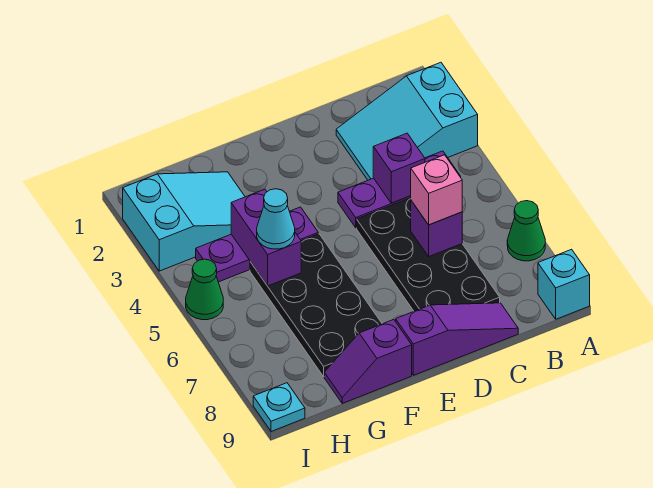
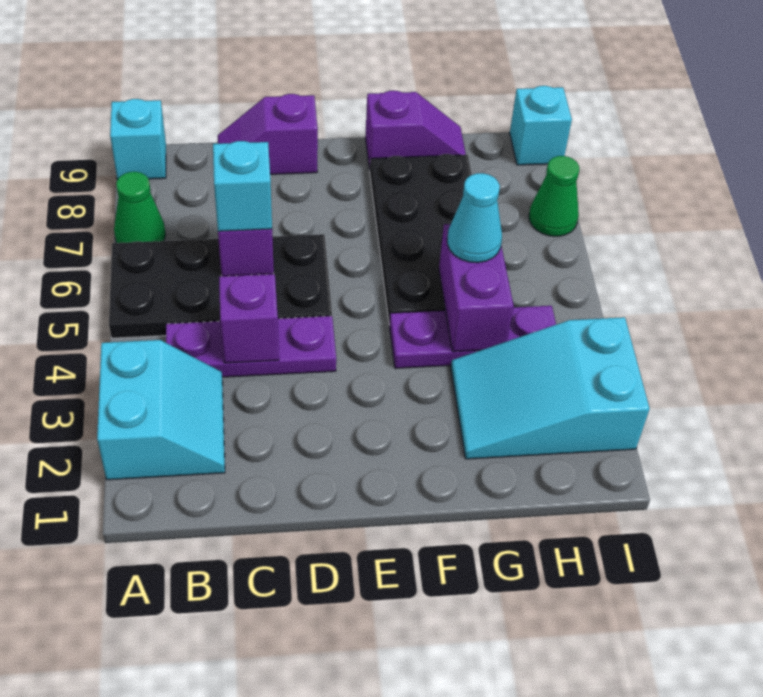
cyan 2x3 slope [336,62,478,180] -> cyan 2x2 slope [97,340,225,480]
black 2x4 plate [357,198,500,311] -> black 2x4 plate turned to [109,234,332,338]
pink 1x1 brick [411,155,462,225] -> cyan 1x1 brick [213,141,272,231]
purple 1x3 slope [396,303,518,375] -> purple 1x2 slope [218,94,318,174]
green 1x1 cone [186,259,223,320] -> green 1x1 cone moved to [529,156,579,236]
cyan 1x1 plate [253,383,305,432] -> cyan 1x1 brick [510,86,572,165]

